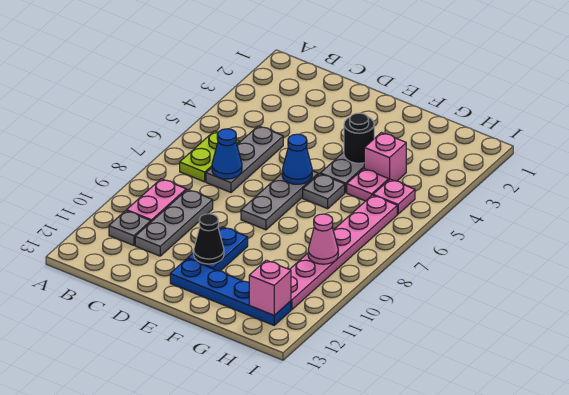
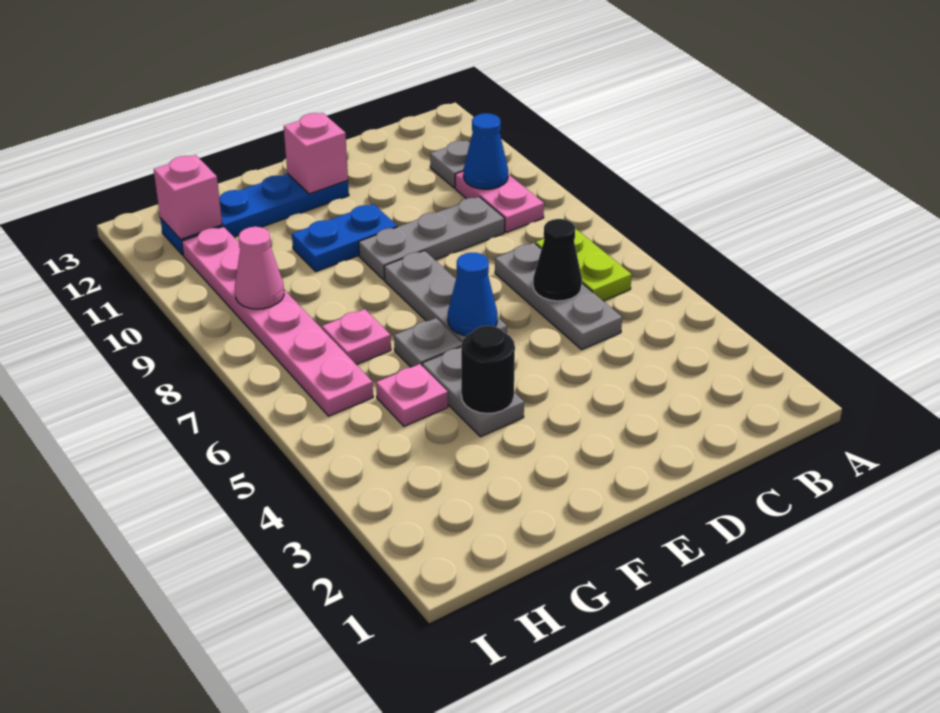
blue 1x1 cone [212,129,242,179] -> blue 1x1 cone moved to [464,113,508,189]
grey 1x3 plate [135,190,213,256] -> grey 1x3 plate turned to [359,197,505,280]
blue 1x2 plate [188,227,248,271] -> blue 1x2 plate turned to [292,204,397,272]
black 1x1 cone [194,214,224,264] -> black 1x1 cone moved to [533,219,582,301]
pink 1x1 brick [364,133,406,181] -> pink 1x1 brick moved to [284,113,348,194]
pink 1x1 plate [373,179,415,214] -> pink 1x1 plate moved to [322,309,391,365]

